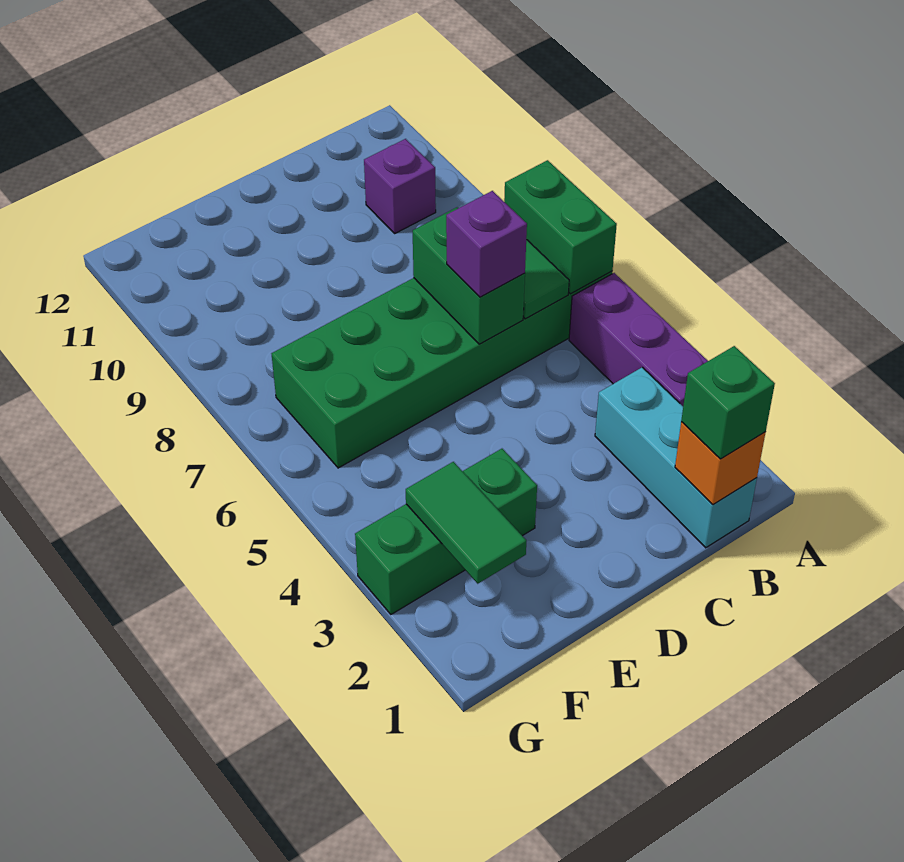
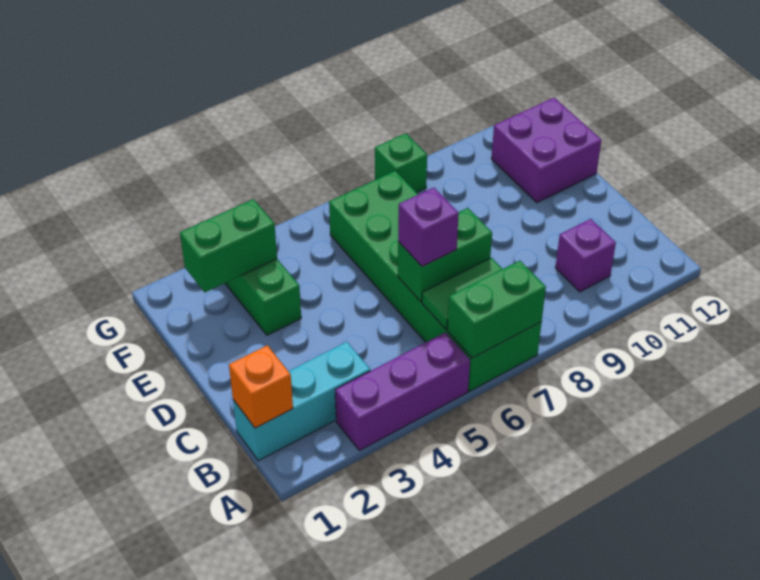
green 1x1 brick [681,346,775,459] -> green 1x1 brick moved to [375,133,427,193]
none -> purple 2x2 brick [491,98,601,203]
green 1x2 tile [406,462,526,584] -> green 1x2 brick [180,199,277,292]

